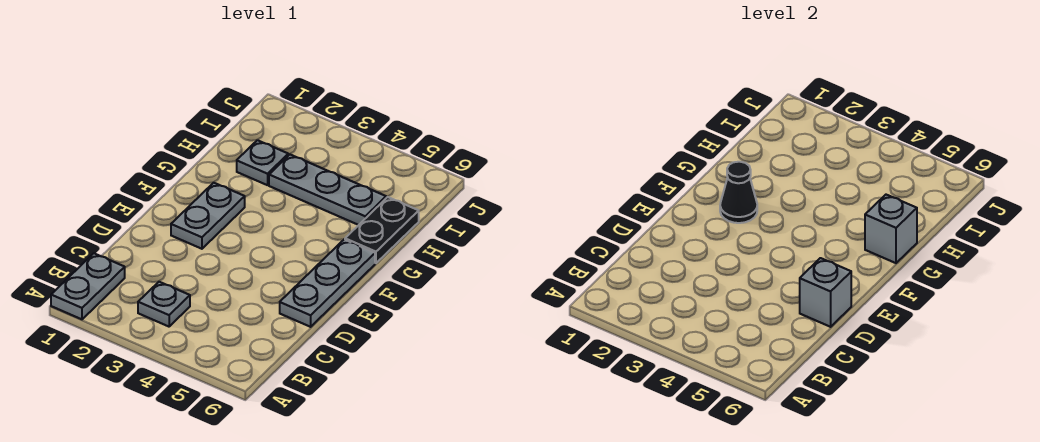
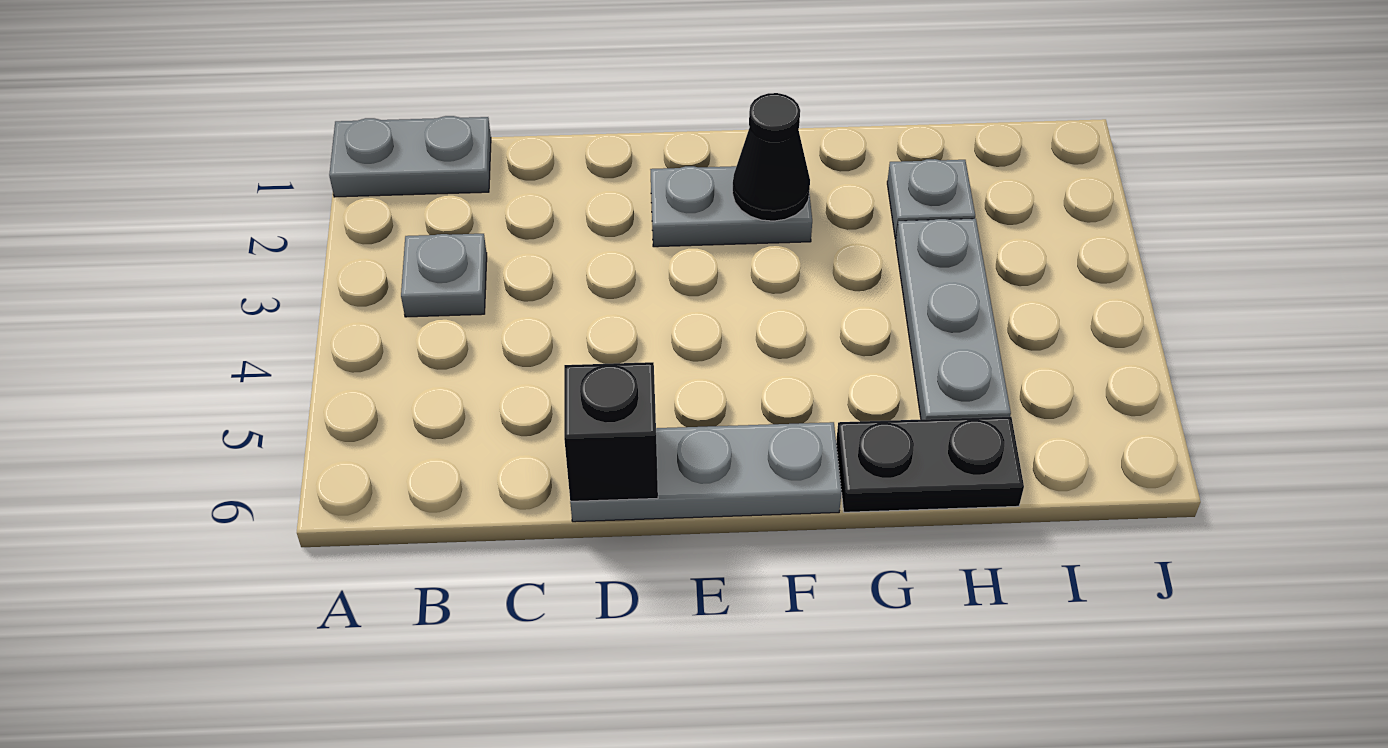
grey 1x1 brick [800,258,851,327] -> black 1x1 brick [564,362,658,501]
grey 1x1 brick [865,195,917,263] -> none

